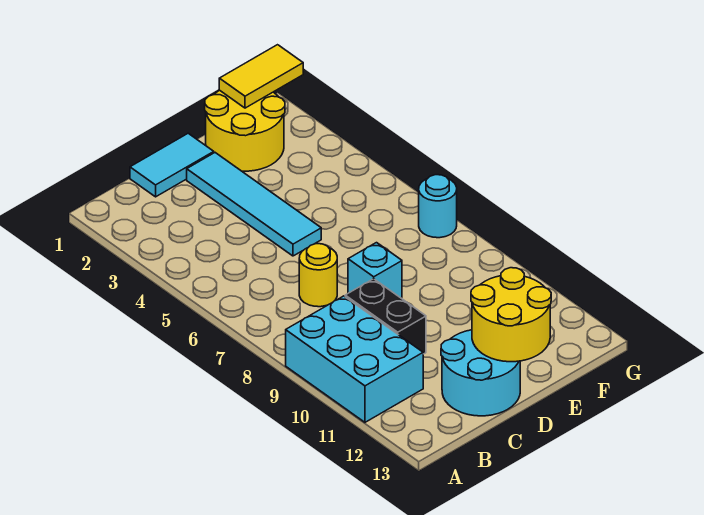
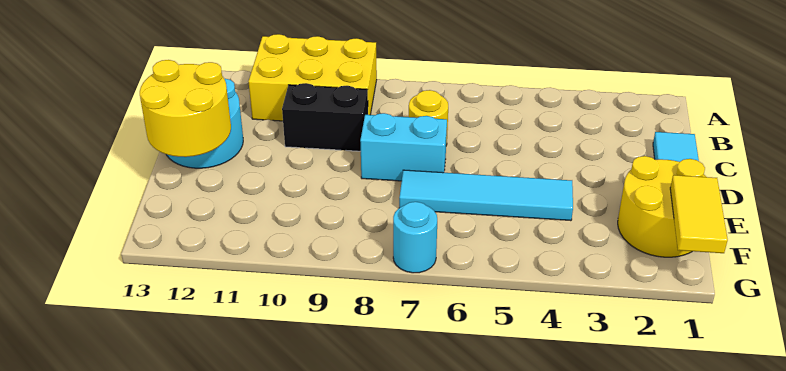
cyan 2x3 brick [286,296,423,422] -> yellow 2x3 brick [248,34,377,121]
cyan 1x4 tile [187,153,321,256] -> cyan 1x4 tile moved to [399,170,573,221]
cyan 1x1 brick [348,243,402,298] -> cyan 1x2 brick [360,113,447,181]

